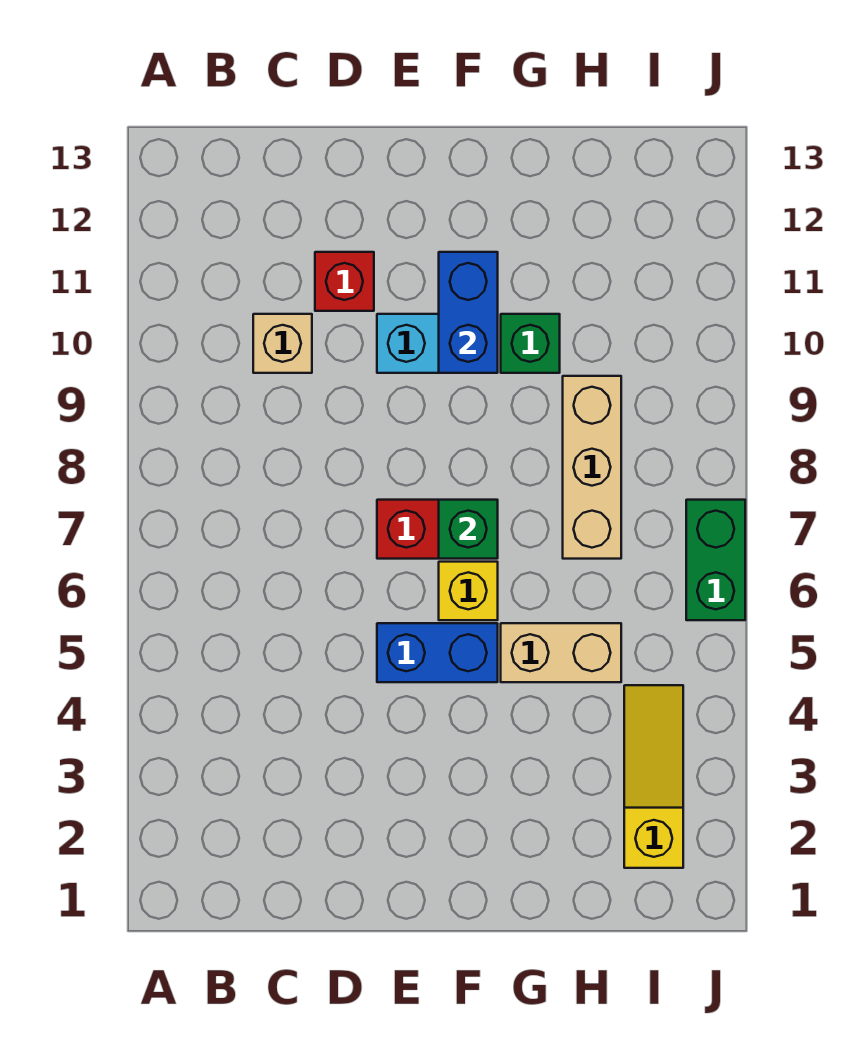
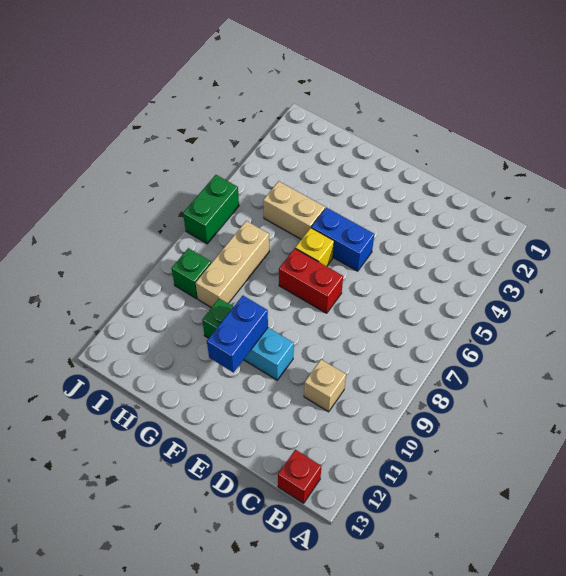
red 1x1 brick [315,252,374,311] -> red 1x1 brick moved to [278,450,321,503]
green 1x1 brick [439,500,498,559] -> green 1x1 brick moved to [172,248,211,299]
yellow 1x3 slope [624,685,683,868] -> none

